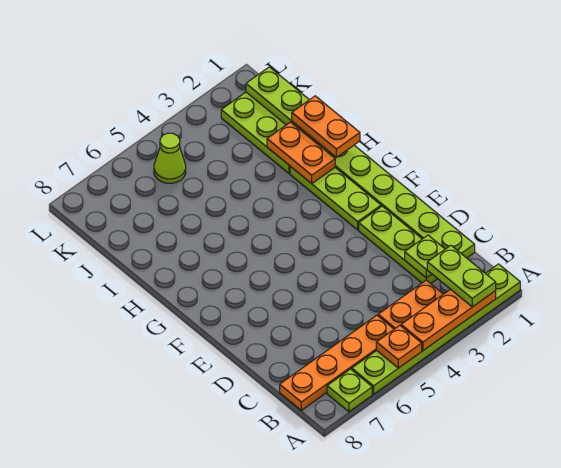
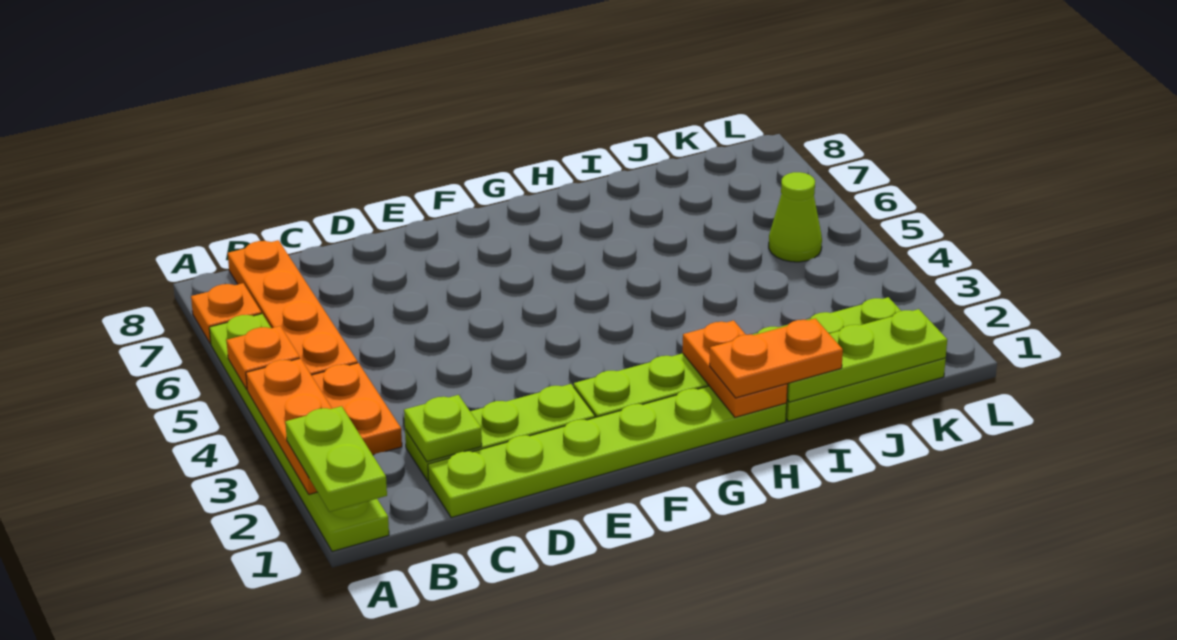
lime 1x2 plate [427,246,496,307] -> lime 1x2 plate turned to [285,406,387,512]
lime 1x1 plate [327,369,372,412] -> orange 1x1 plate [191,283,262,344]
orange 1x2 plate [267,122,335,184] -> orange 1x2 plate turned to [682,320,788,417]

